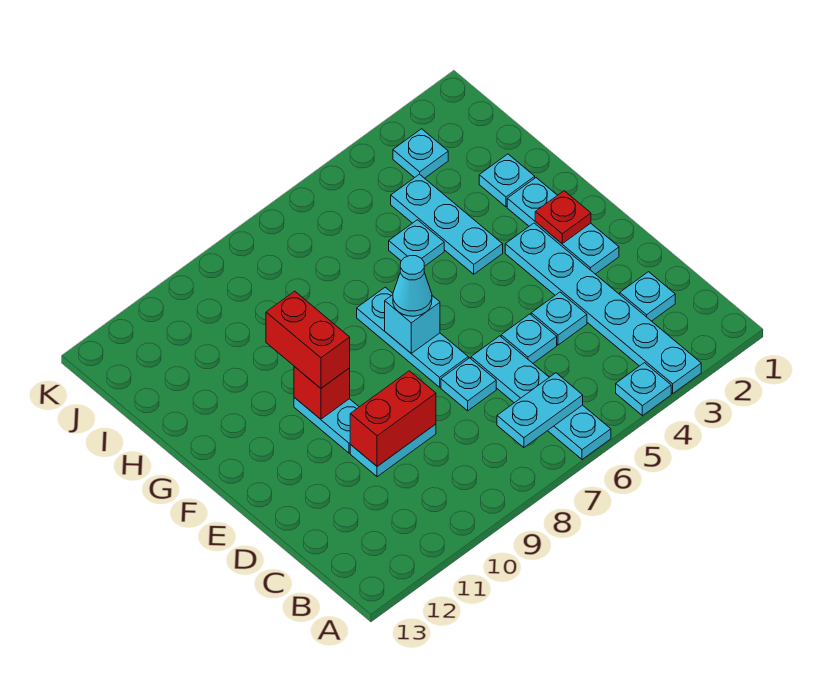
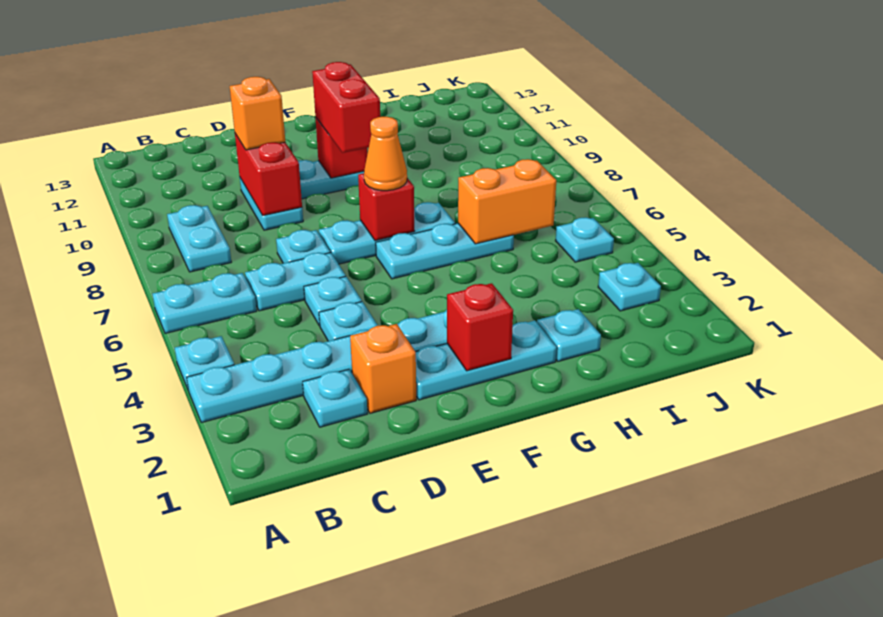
cyan 1x2 plate [497,373,583,448] -> cyan 1x2 plate moved to [167,205,231,272]
none -> orange 1x1 brick [350,324,416,413]
none -> orange 1x1 brick [230,77,285,150]
red 1x1 plate [535,191,591,244] -> red 1x1 brick [447,283,513,371]
cyan 1x1 brick [385,295,440,353] -> red 1x1 brick [358,173,414,241]
cyan 1x1 cone [393,256,432,316] -> orange 1x1 cone [364,117,407,191]
red 1x2 brick [266,291,350,388] -> red 1x2 brick turned to [312,62,380,153]
cyan 1x3 plate [391,174,503,274] -> cyan 1x3 plate moved to [376,223,514,279]
cyan 1x1 plate [389,220,444,266] -> cyan 1x1 plate moved to [556,217,614,262]
none -> orange 1x2 brick [458,159,556,244]

